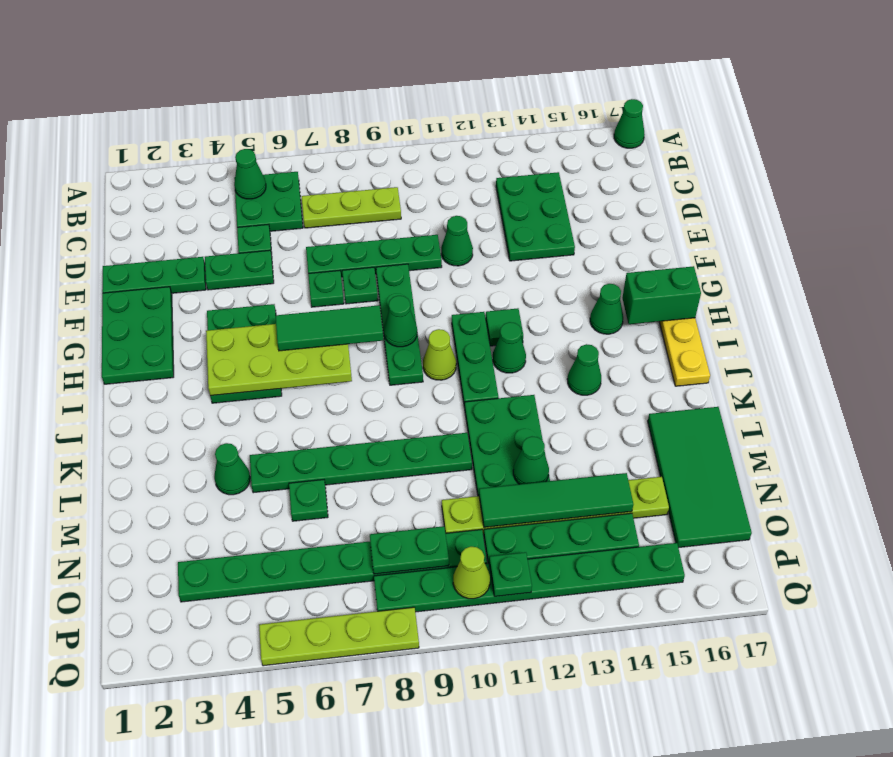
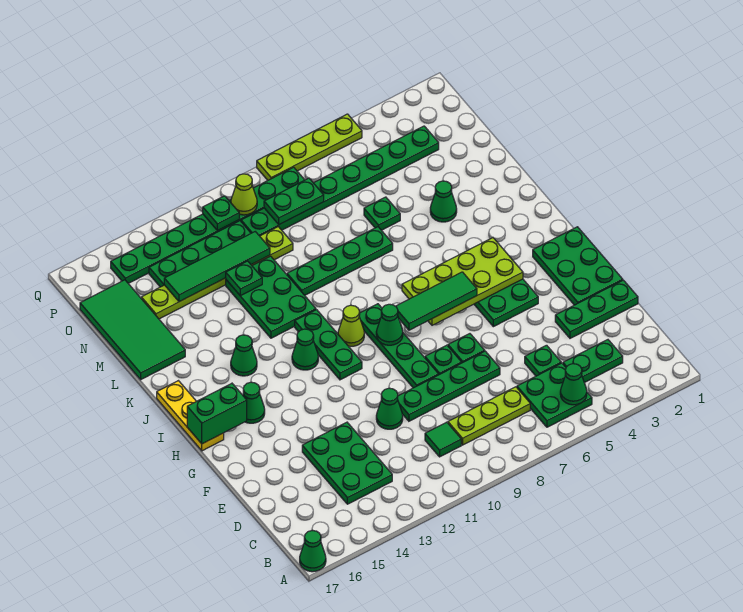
green 1x2 plate [205,250,274,290] -> green 1x2 plate moved to [563,340,623,383]
green 1x1 tile [486,308,523,346] -> green 1x1 tile moved to [425,422,461,457]
green 1x6 plate [250,433,472,493] -> green 1x4 plate [287,227,393,295]
green 1x1 cone [513,437,549,484] -> green 1x1 plate [226,261,262,296]

